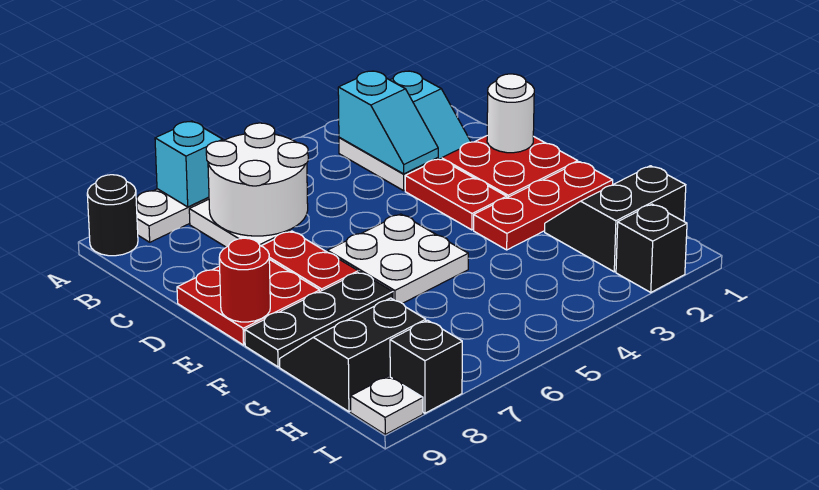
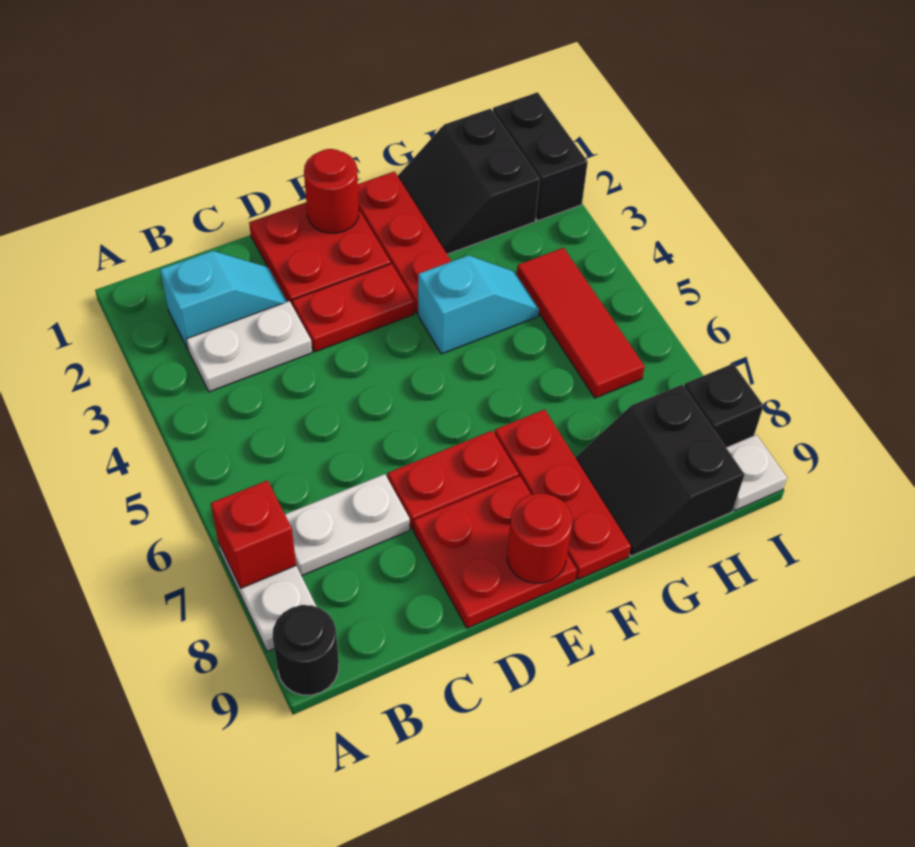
cyan 1x1 brick [155,121,223,207] -> red 1x1 brick [211,480,296,588]
cyan 1x2 slope [338,71,438,174] -> cyan 1x2 slope moved to [418,255,539,354]
white 2x2 round brick [206,123,308,236] -> none
white 1x1 round brick [487,74,534,153] -> none
none -> red 1x1 round brick [304,149,359,233]
white 2x2 plate [327,214,468,303] -> none
black 1x3 plate [245,272,393,367] -> red 1x3 plate [495,409,631,580]
none -> red 1x3 tile [517,248,645,398]
black 1x1 brick [616,204,687,292] -> black 1x2 brick [493,92,588,221]

